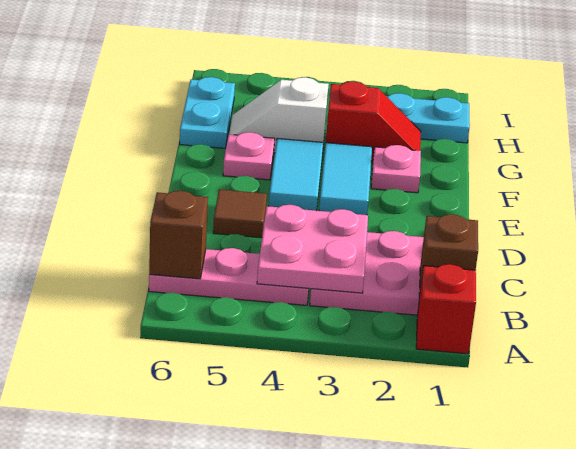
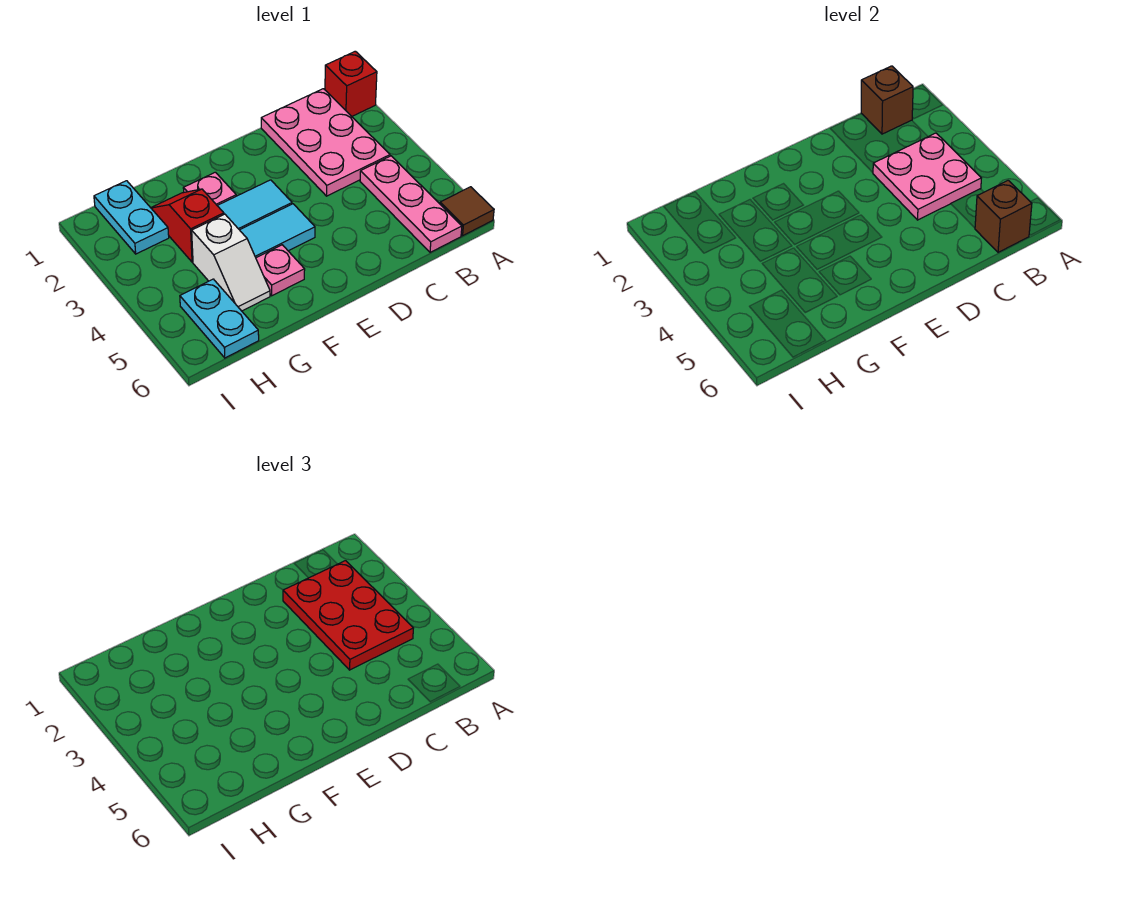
none -> red 2x3 plate [283,561,413,670]
brown 1x1 tile [213,189,267,238] -> brown 1x1 tile moved to [440,187,494,236]
cyan 1x2 plate [180,77,235,148] -> cyan 1x2 plate turned to [180,279,259,358]

